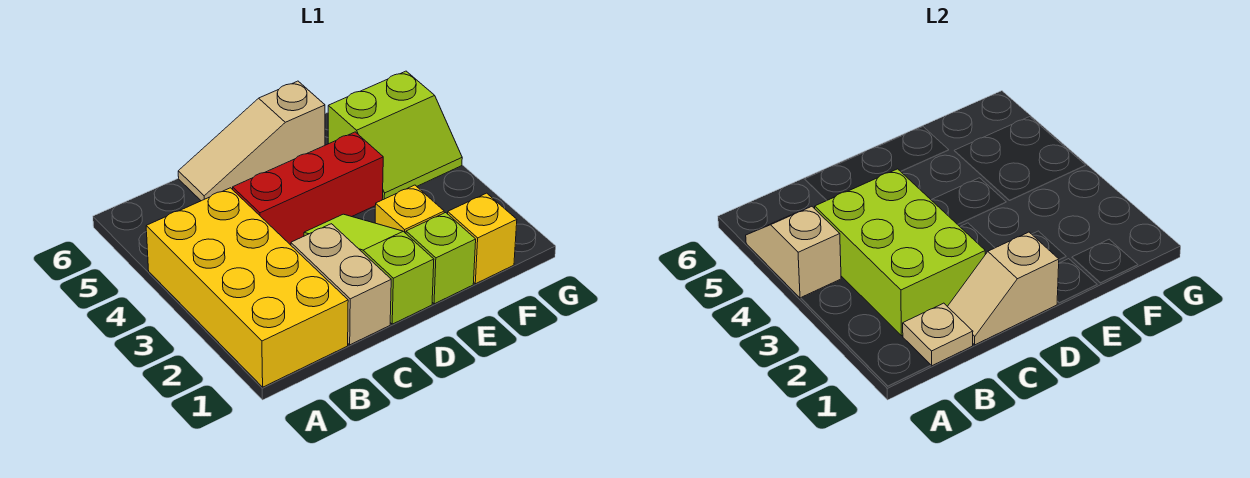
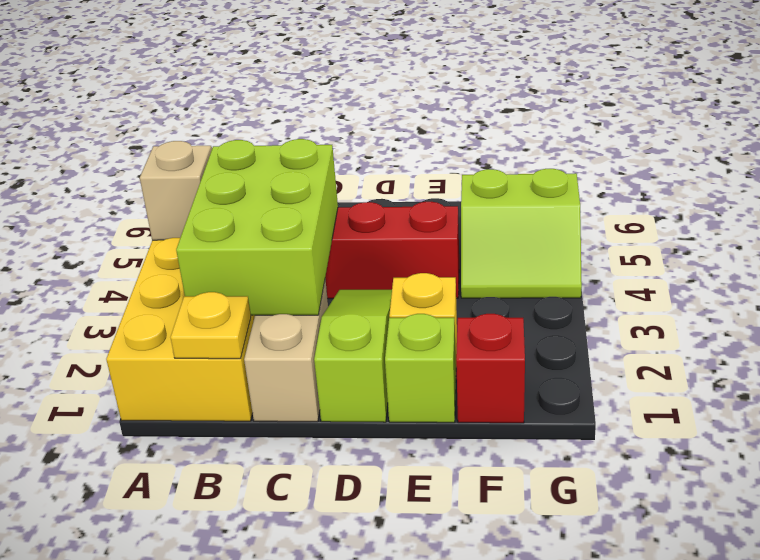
tan 1x1 plate [903,303,973,366] -> yellow 1x1 plate [170,292,251,359]
tan 1x2 slope [947,232,1059,345] -> none
tan 1x3 slope [178,81,325,201] -> none
yellow 1x1 brick [448,193,517,284] -> red 1x1 brick [456,314,525,423]

